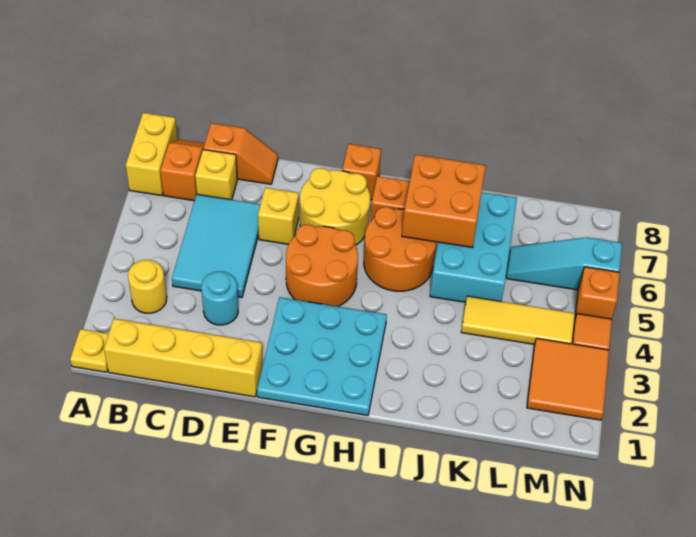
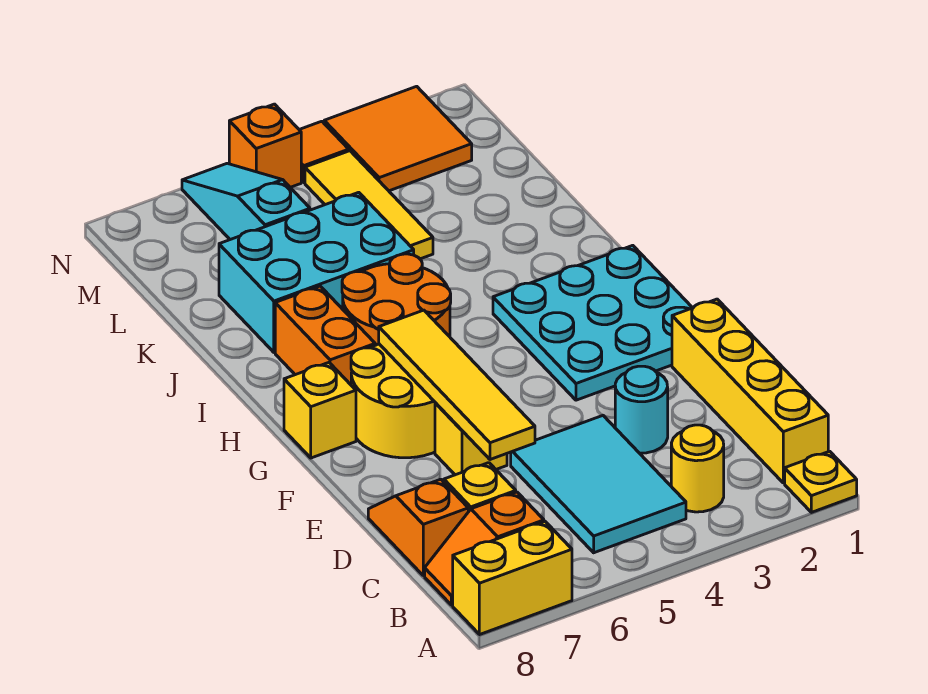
cyan 2x3 tile [172,194,261,297] -> cyan 2x3 tile turned to [511,416,686,553]
none -> yellow 1x4 tile [379,310,535,460]
orange 2x2 round brick [286,225,358,306] -> none
orange 1x1 brick [342,144,381,200] -> yellow 1x1 brick [284,363,356,458]
orange 2x2 brick [402,154,486,248] -> none
cyan 1x3 slope [506,237,622,290] -> cyan 1x3 slope turned to [182,163,310,240]

